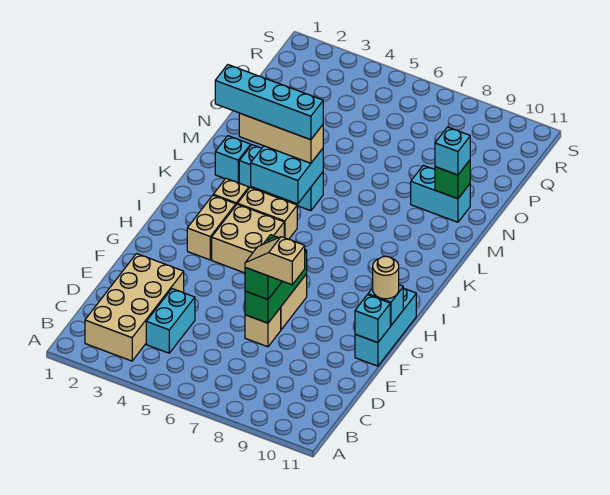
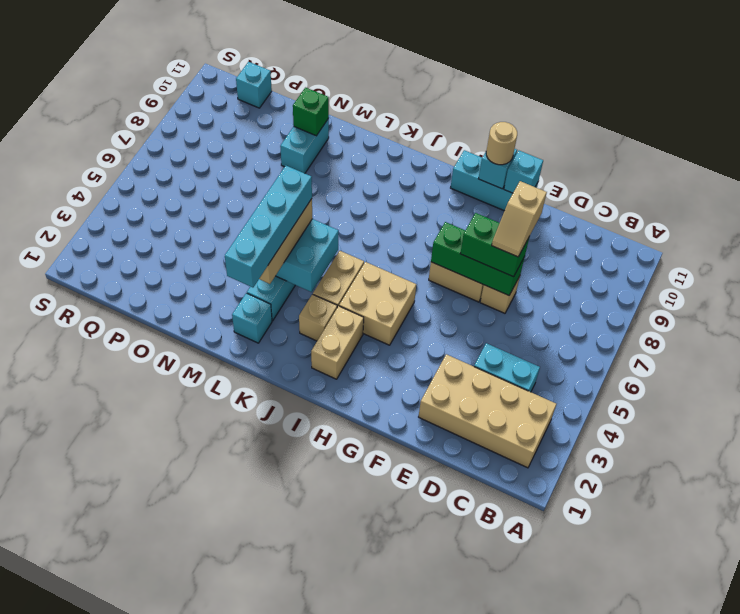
tan 1x2 brick [187,195,236,260] -> tan 1x2 brick turned to [311,306,364,379]
cyan 1x1 brick [435,127,470,175] -> cyan 1x1 brick moved to [236,62,272,108]

